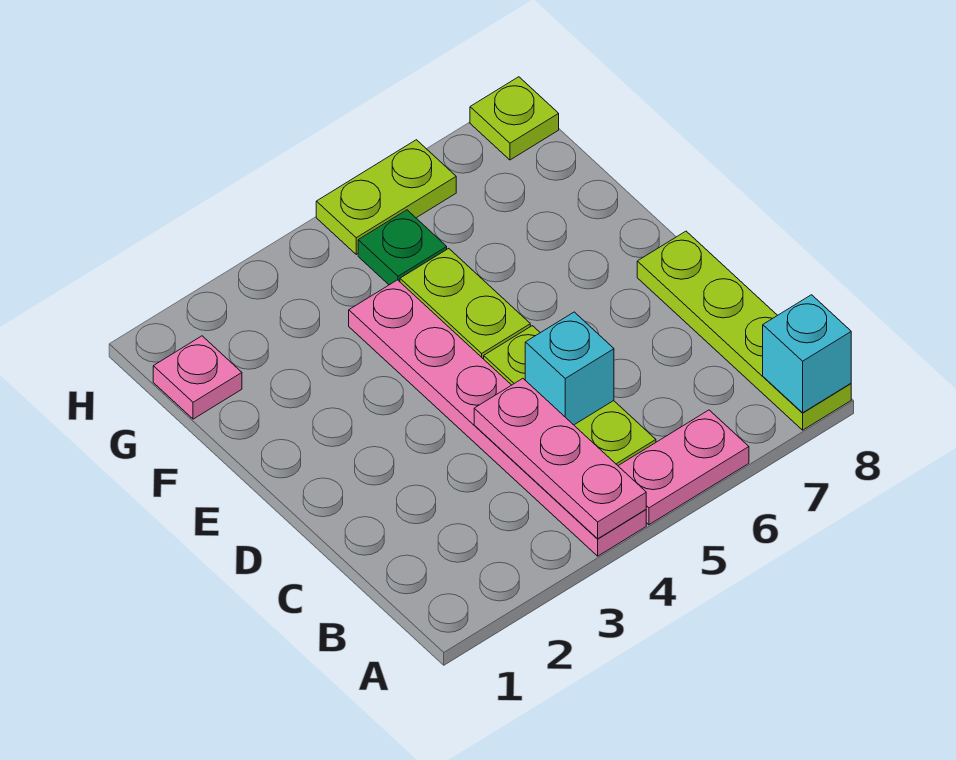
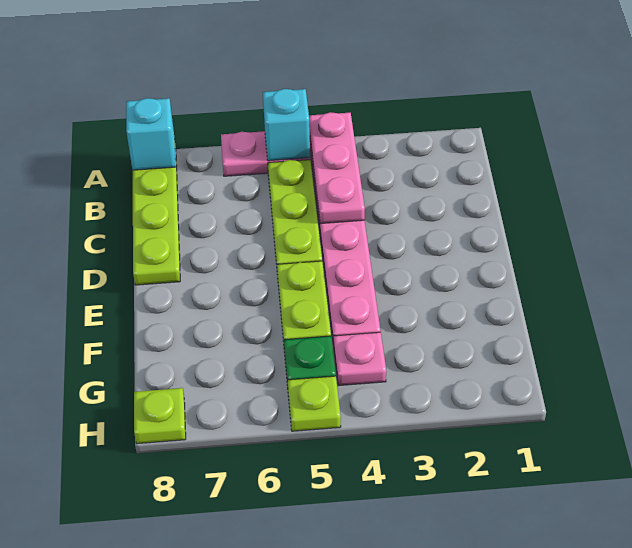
cyan 1x1 brick [525,312,614,425] -> cyan 1x1 brick moved to [263,89,310,161]
pink 1x1 plate [153,336,242,419] -> pink 1x1 plate moved to [334,332,386,386]
lime 1x2 plate [316,140,456,254] -> lime 1x1 plate [287,376,341,431]

